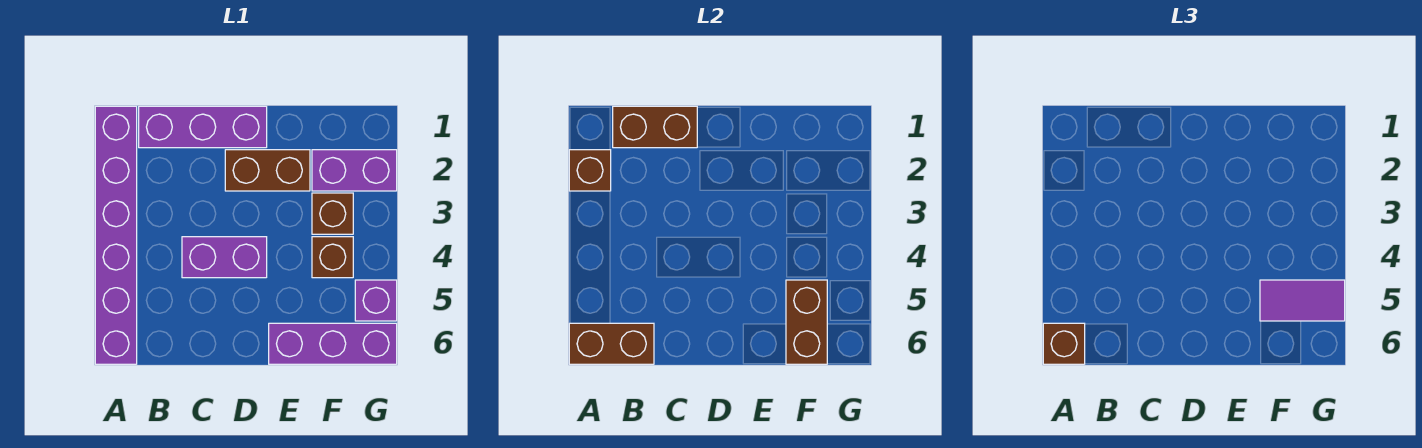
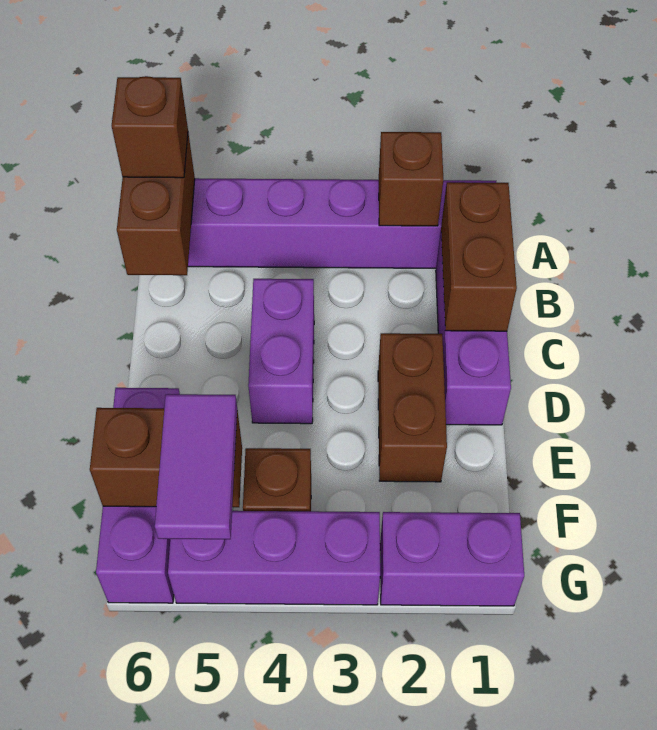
purple 1x2 brick [312,150,397,191] -> purple 1x2 brick turned to [380,512,524,606]
brown 1x1 brick [312,193,353,234] -> none
purple 1x1 brick [355,280,397,321] -> purple 1x3 brick [168,511,380,605]

